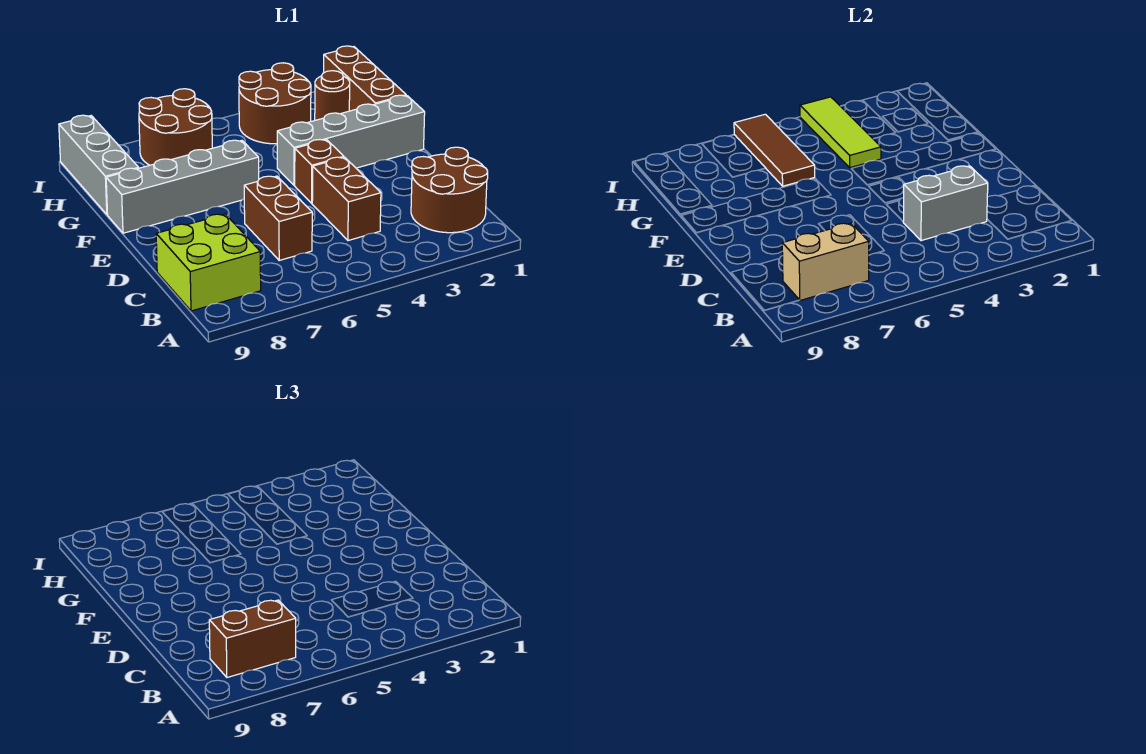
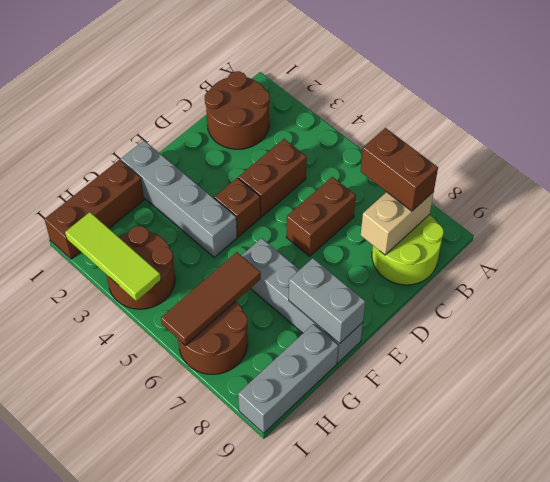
tan 1x2 brick [782,223,869,300] -> tan 1x2 brick turned to [361,192,434,255]
lime 2x2 brick [156,214,261,311] -> lime 2x2 round brick [372,214,444,285]
grey 1x2 brick [903,166,988,241] -> grey 1x2 brick moved to [289,258,365,344]
lime 1x3 tile [800,97,881,168] -> lime 1x3 tile turned to [65,212,161,301]
brown 1x1 round brick [315,71,350,120] -> none

